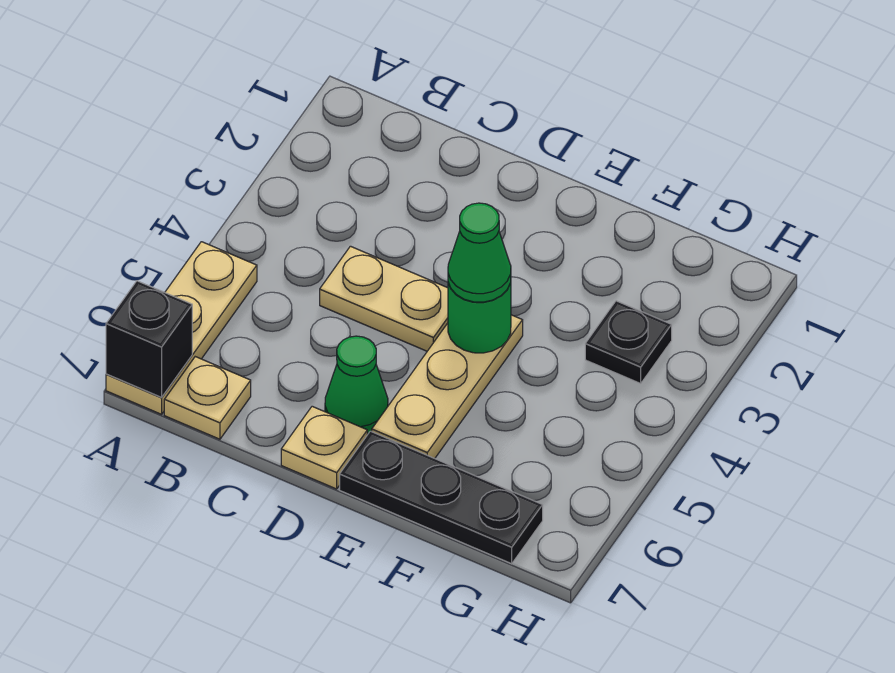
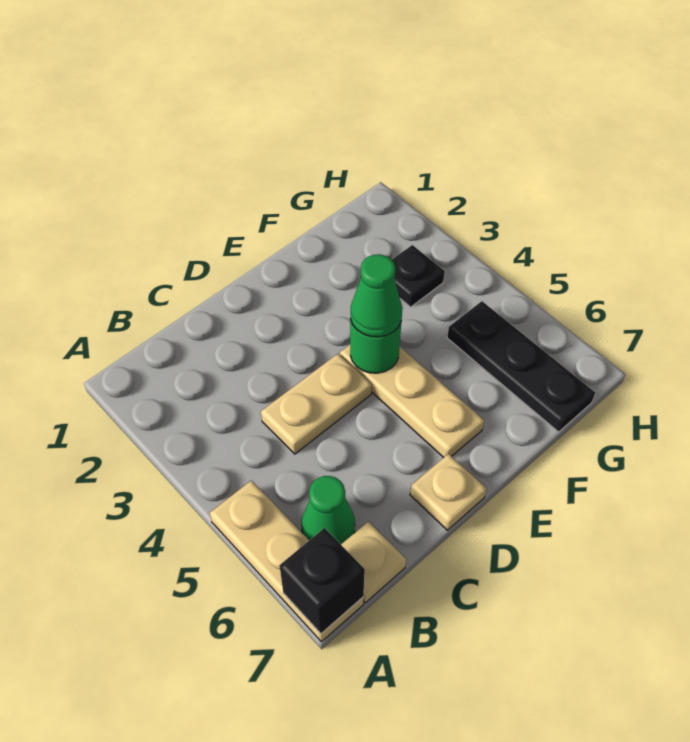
green 1x1 cone [325,336,388,434] -> green 1x1 cone moved to [301,476,355,544]
black 1x3 plate [340,431,543,564] -> black 1x3 plate turned to [447,301,595,432]

